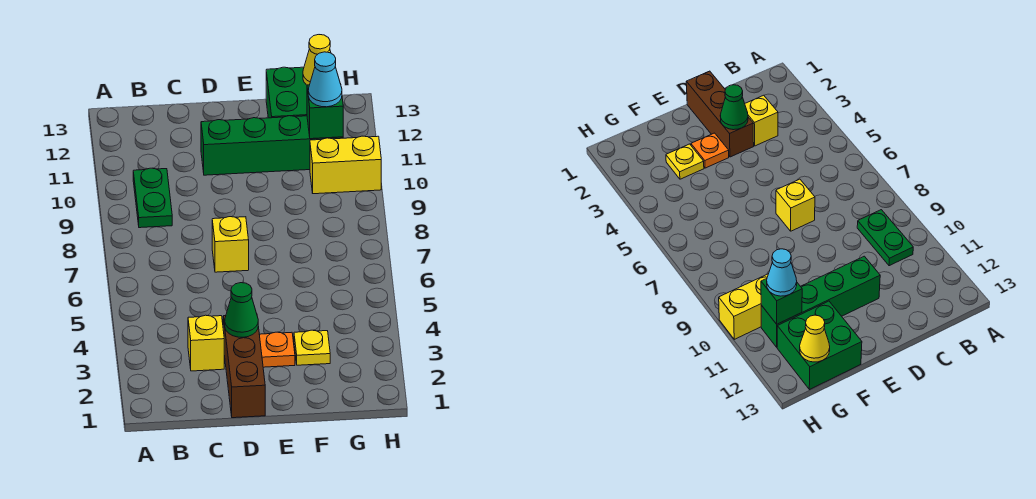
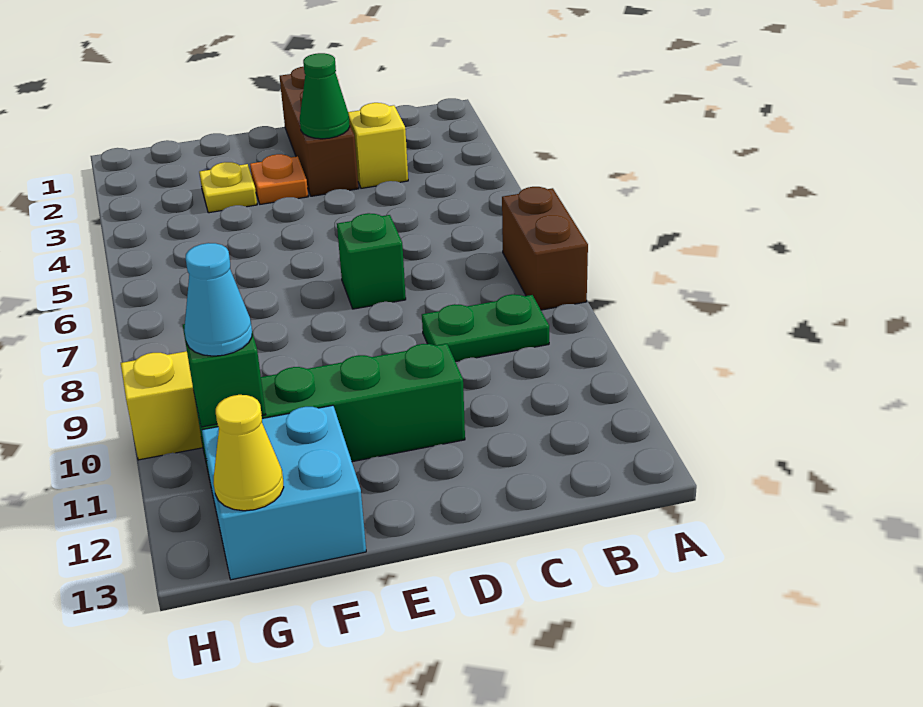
none -> brown 1x2 brick [502,187,588,310]
green 1x2 plate [133,168,172,228] -> green 1x2 plate turned to [422,294,549,362]
yellow 1x1 brick [212,217,249,272] -> green 1x1 brick [337,213,406,309]
green 2x2 brick [266,67,307,118] -> cyan 2x2 brick [202,405,366,580]

